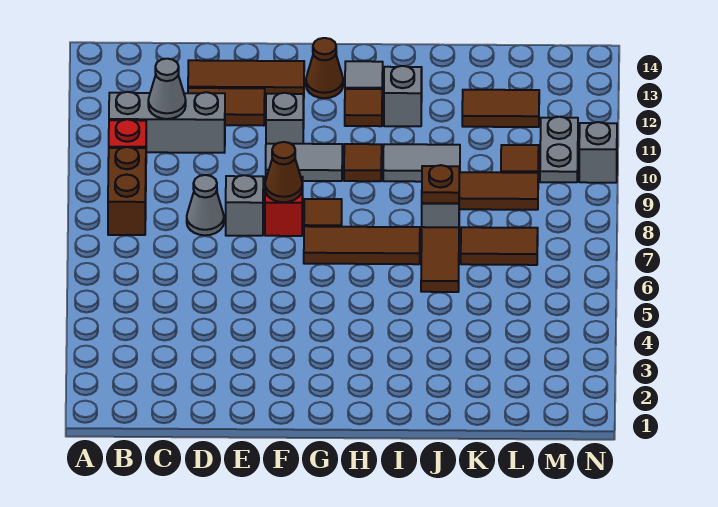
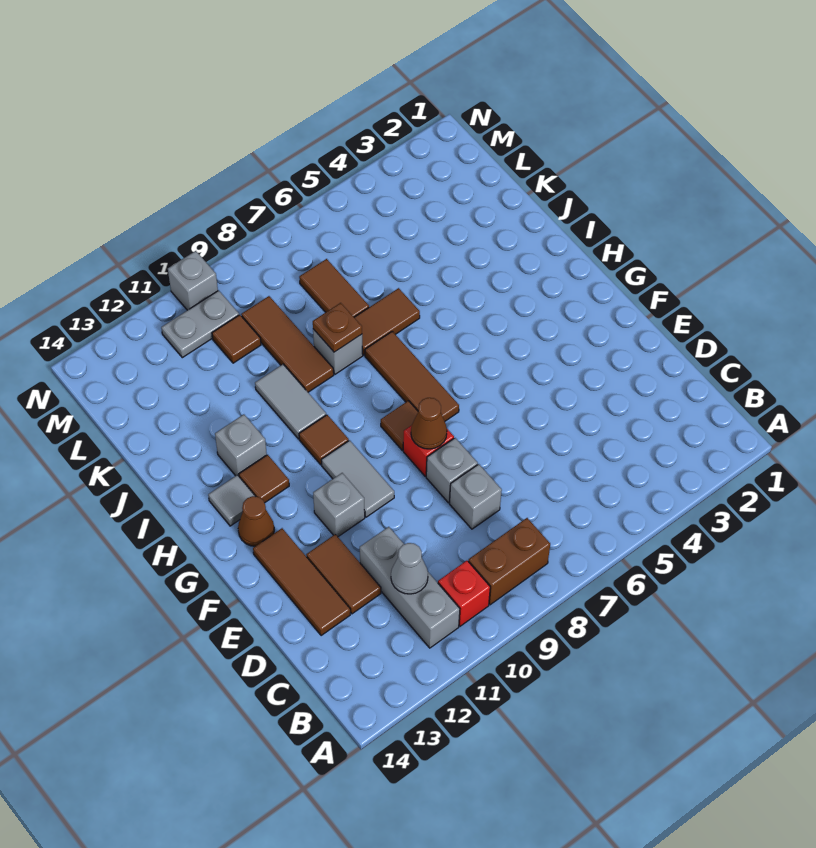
grey 1x1 cone [187,175,224,235] -> grey 1x1 brick [450,464,502,529]
brown 1x2 tile [462,90,539,127] -> none

